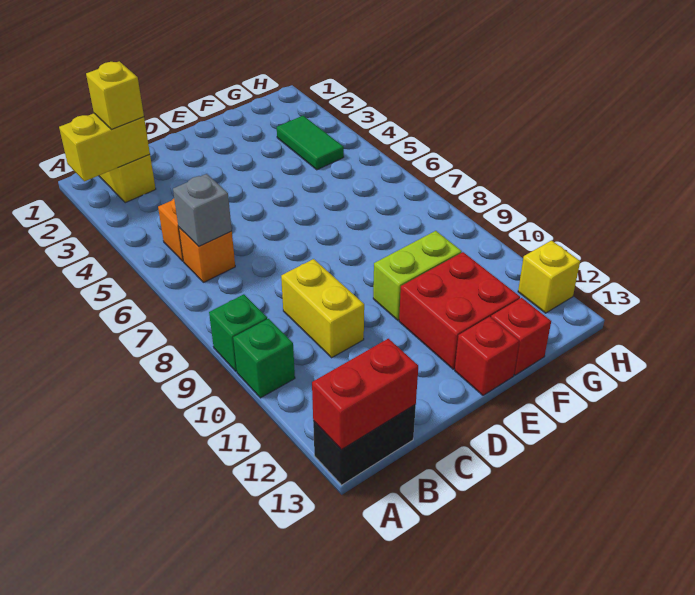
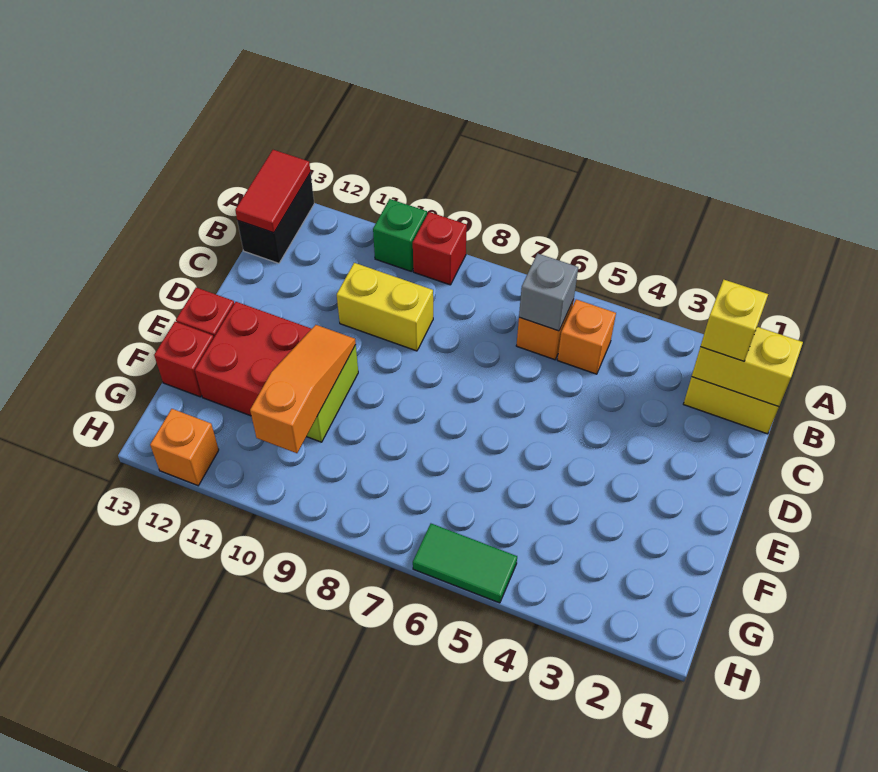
yellow 1x2 brick [59,113,150,181] -> yellow 1x2 brick turned to [692,327,803,407]
green 1x1 brick [209,294,267,371] -> red 1x1 brick [413,212,467,285]
red 1x2 brick [312,339,418,449] -> red 1x2 tile [235,150,310,233]
none -> orange 1x3 slope [250,325,356,453]
green 1x2 tile [277,116,344,170] -> green 1x2 tile moved to [413,524,517,603]
yellow 1x1 brick [518,240,580,313] -> orange 1x1 brick [150,409,219,486]

